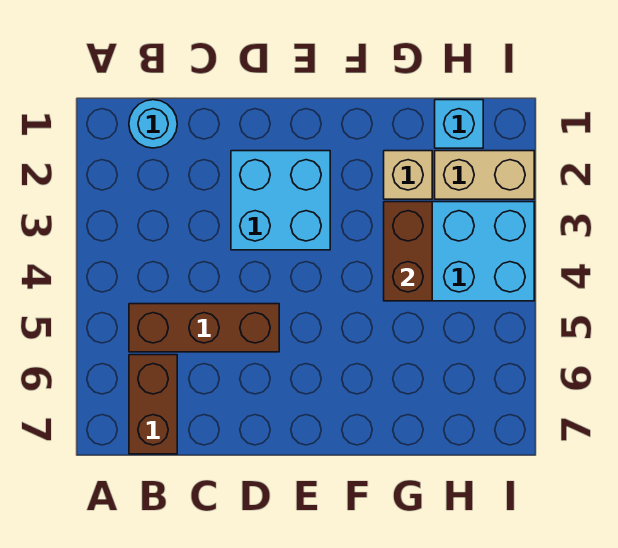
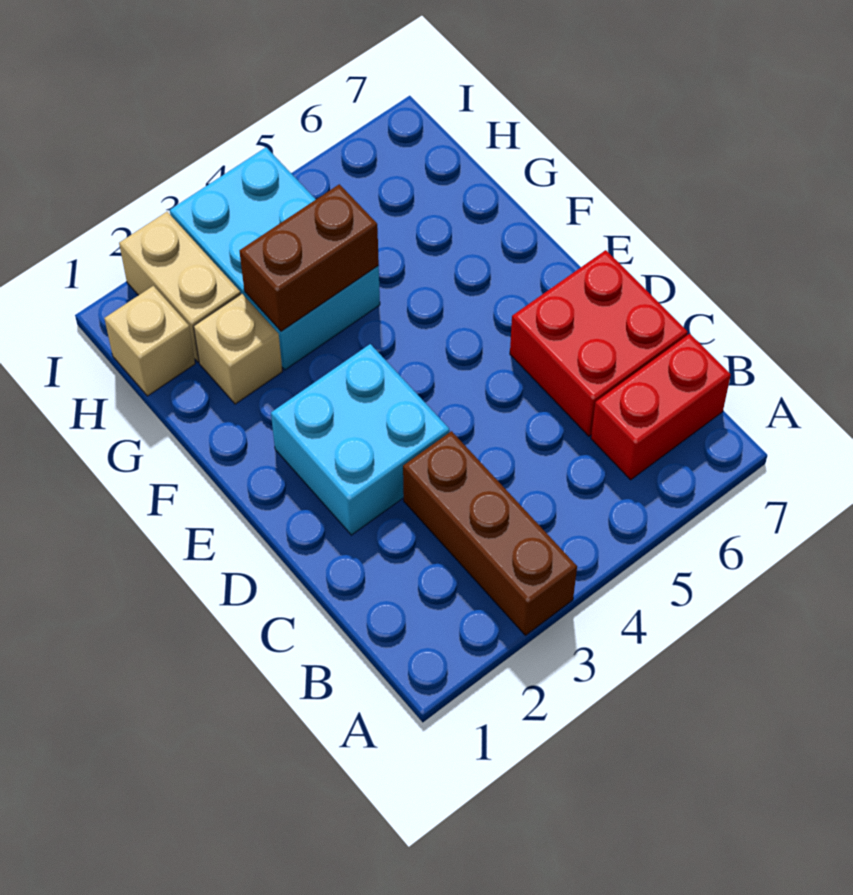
cyan 1x1 round brick [129,100,177,148] -> none
brown 1x3 brick [129,304,279,352] -> brown 1x3 brick moved to [403,431,577,635]
brown 1x2 brick [129,355,177,454] -> red 1x2 brick [591,334,731,480]
none -> red 2x2 brick [510,250,688,436]
cyan 1x1 brick [435,100,483,148] -> tan 1x1 brick [105,286,195,396]

